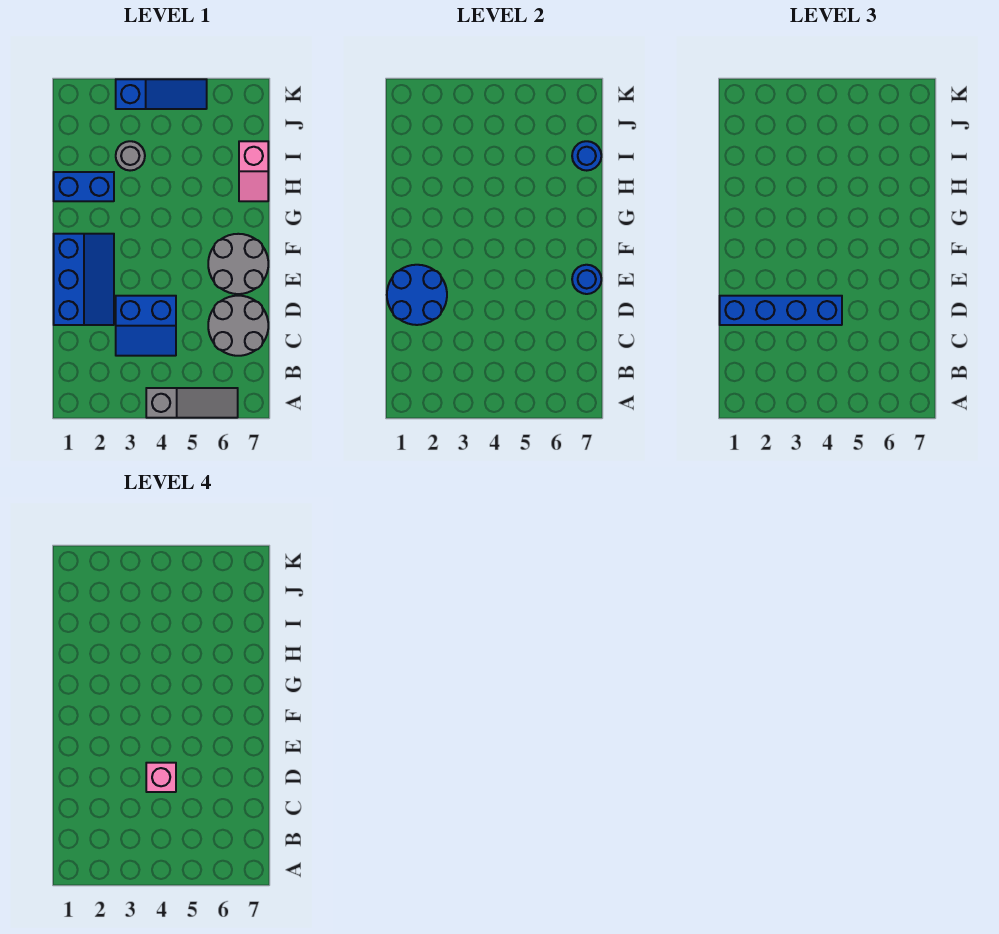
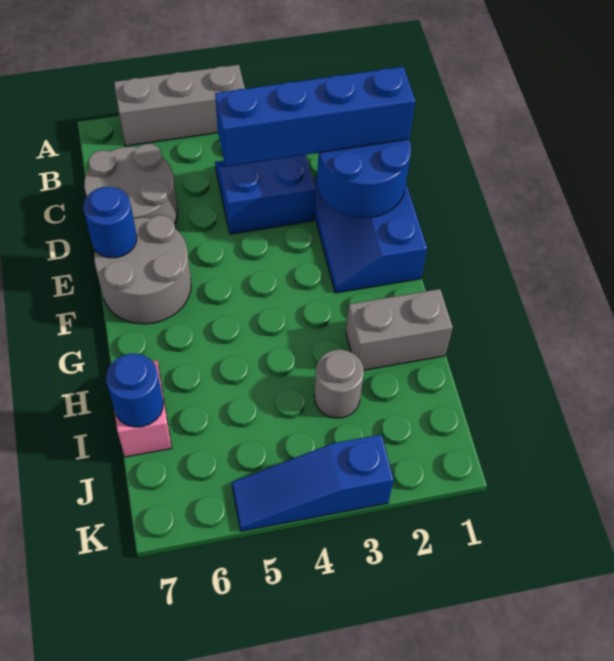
grey 1x3 slope [146,388,238,418] -> grey 1x3 brick [114,65,245,146]
pink 1x1 brick [146,763,176,792] -> none
blue 1x2 brick [54,172,114,201] -> grey 1x2 brick [346,289,453,370]

